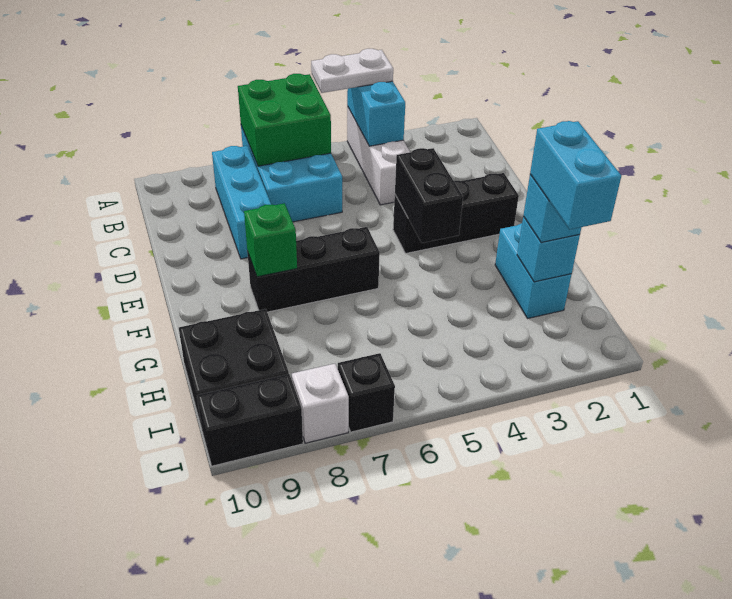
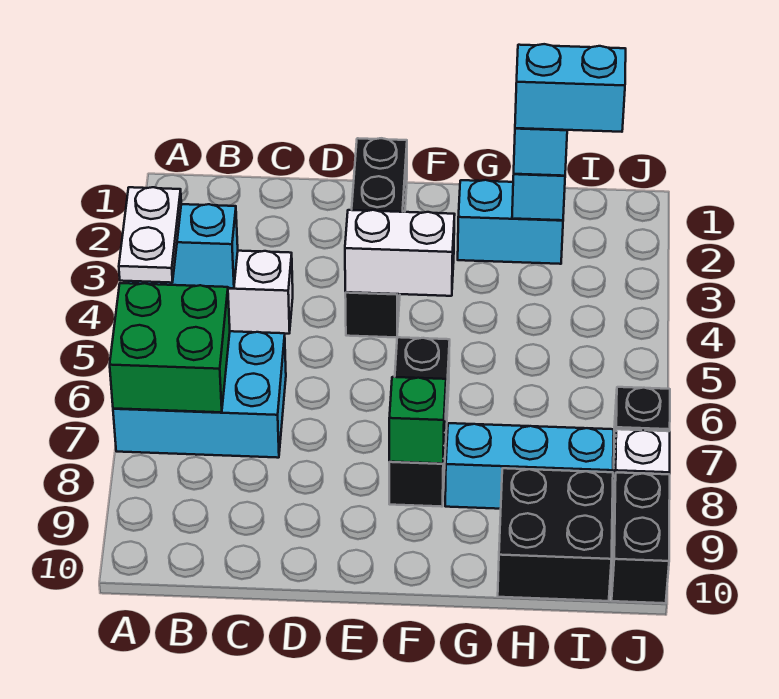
cyan 1x3 brick [212,146,271,259] -> cyan 1x3 brick moved to [445,423,614,509]
black 1x3 brick [393,173,519,253] -> black 1x4 brick [345,138,407,338]
black 1x2 brick [395,148,463,243] -> white 1x2 brick [345,210,455,296]

